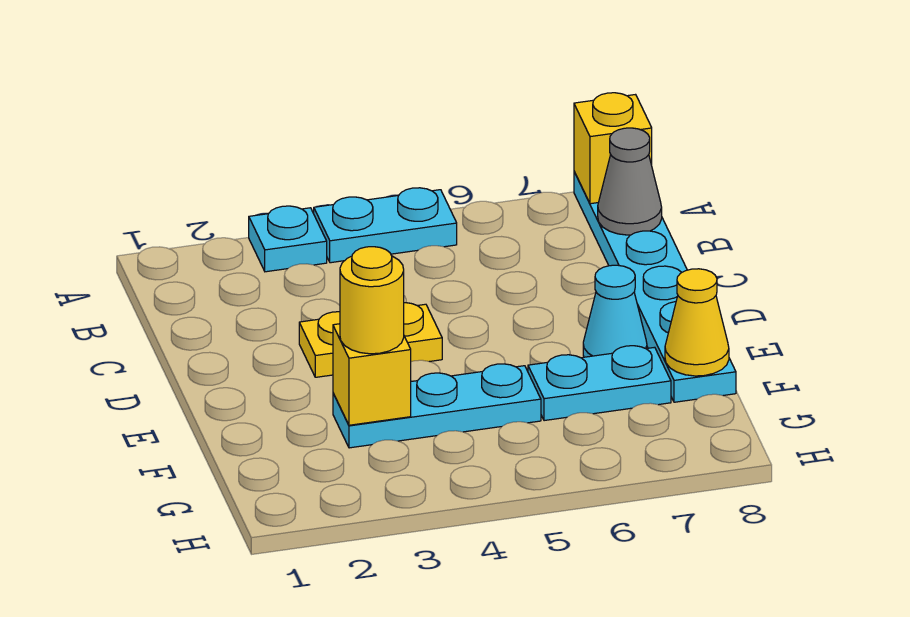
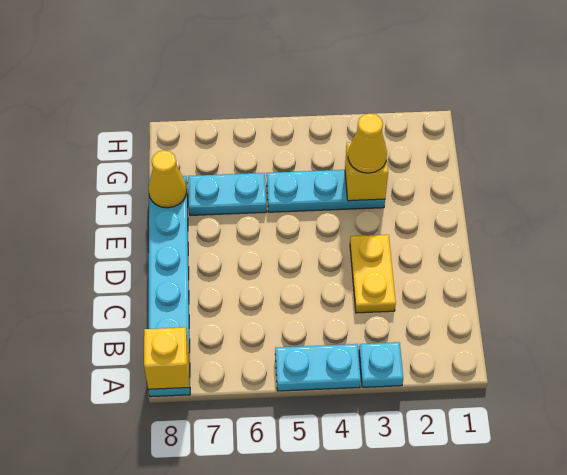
grey 1x1 cone [598,128,662,235] -> none
yellow 1x2 plate [299,303,442,377] -> yellow 1x2 plate turned to [350,235,396,313]
cyan 1x1 cone [583,265,647,357] -> none
yellow 1x1 round brick [340,247,404,354] -> yellow 1x1 cone [348,113,387,173]

